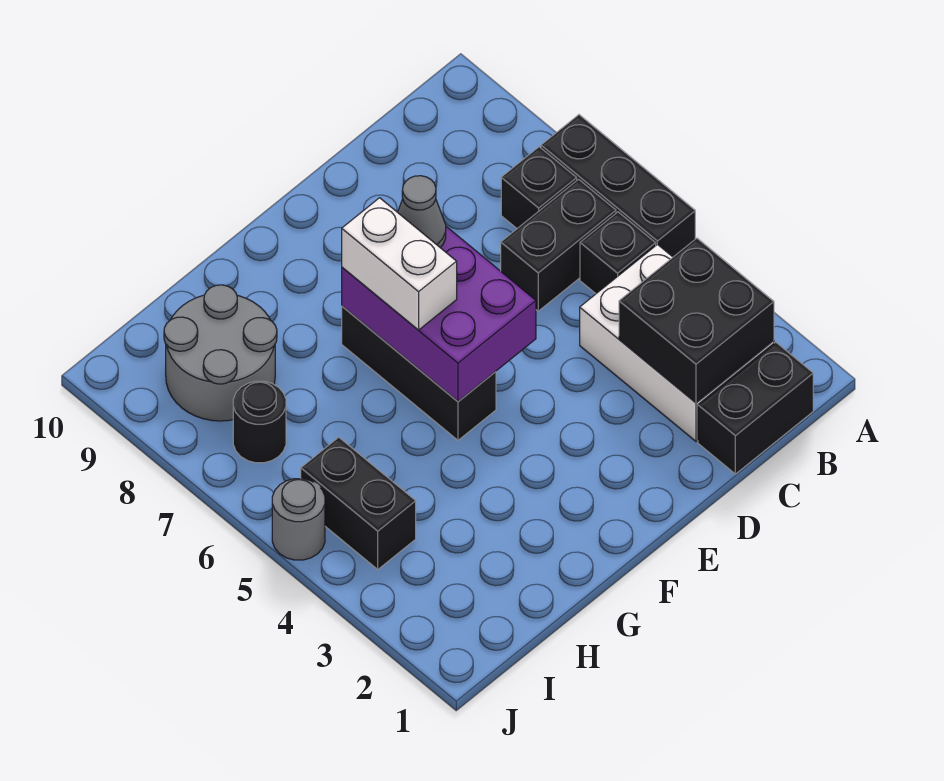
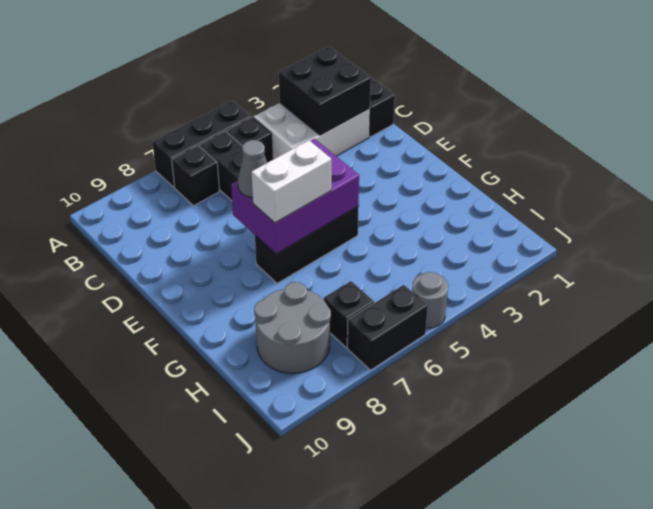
black 1x2 brick [301,437,416,569] -> black 1x2 brick moved to [347,285,428,370]
black 1x1 round brick [233,381,286,463] -> black 1x1 brick [324,281,374,348]

